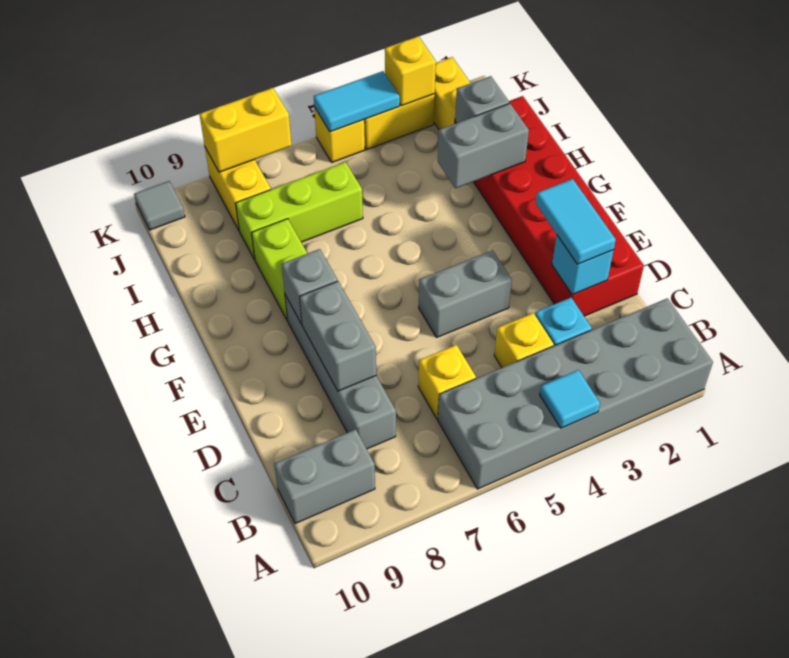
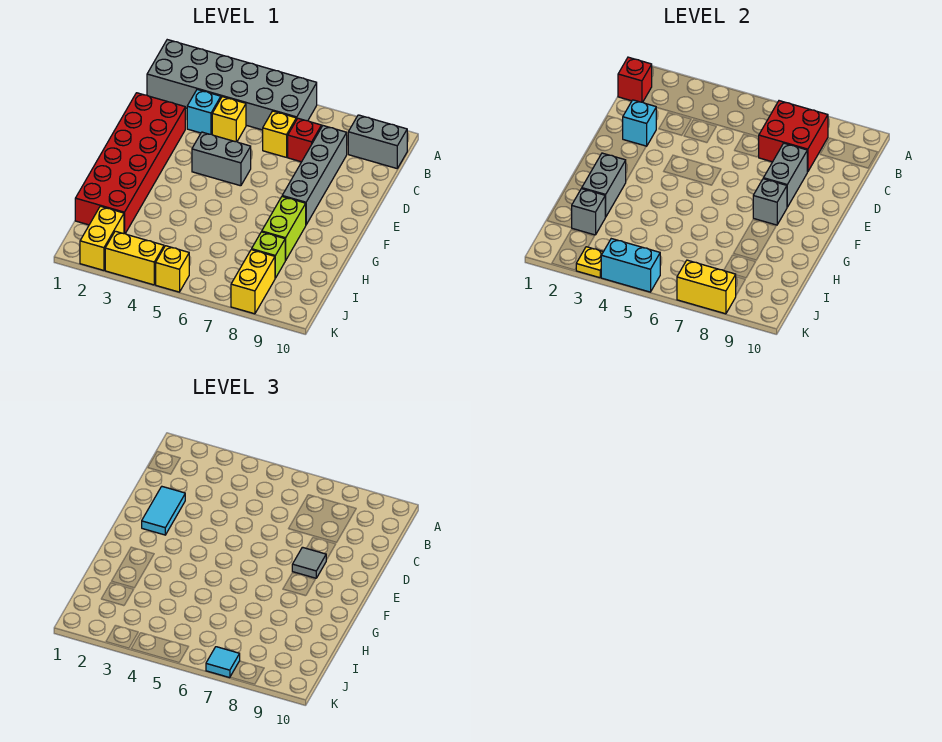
cyan 1x1 tile [540,370,600,428] -> cyan 1x1 tile moved to [206,647,240,678]
none -> red 1x1 brick [618,57,652,102]
none -> red 2x2 brick [759,101,828,172]
none -> red 1x1 brick [288,118,322,162]
grey 1x2 brick [438,103,529,188] -> grey 1x2 brick turned to [582,153,626,217]
lime 1x3 brick [236,162,363,260] -> lime 1x1 brick [252,232,286,278]
yellow 1x1 brick [385,36,436,106] -> yellow 1x1 plate [576,247,603,278]
cyan 1x2 tile [314,71,400,132] -> cyan 1x2 brick [601,239,660,292]
grey 1x1 tile [134,181,185,230] -> grey 1x1 tile moved to [292,547,326,578]

